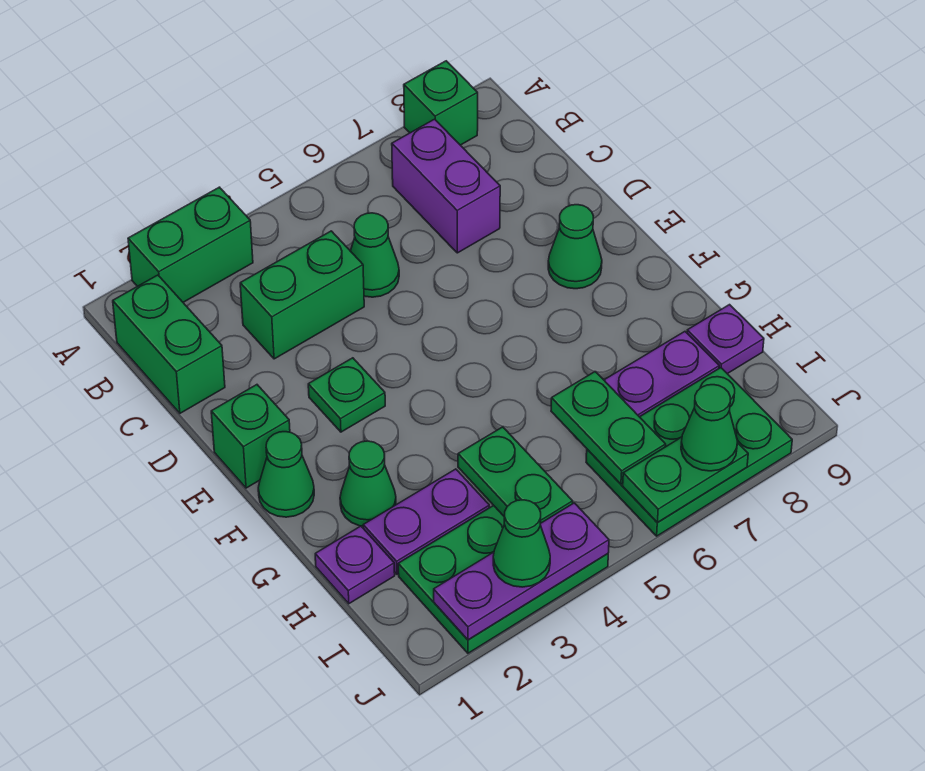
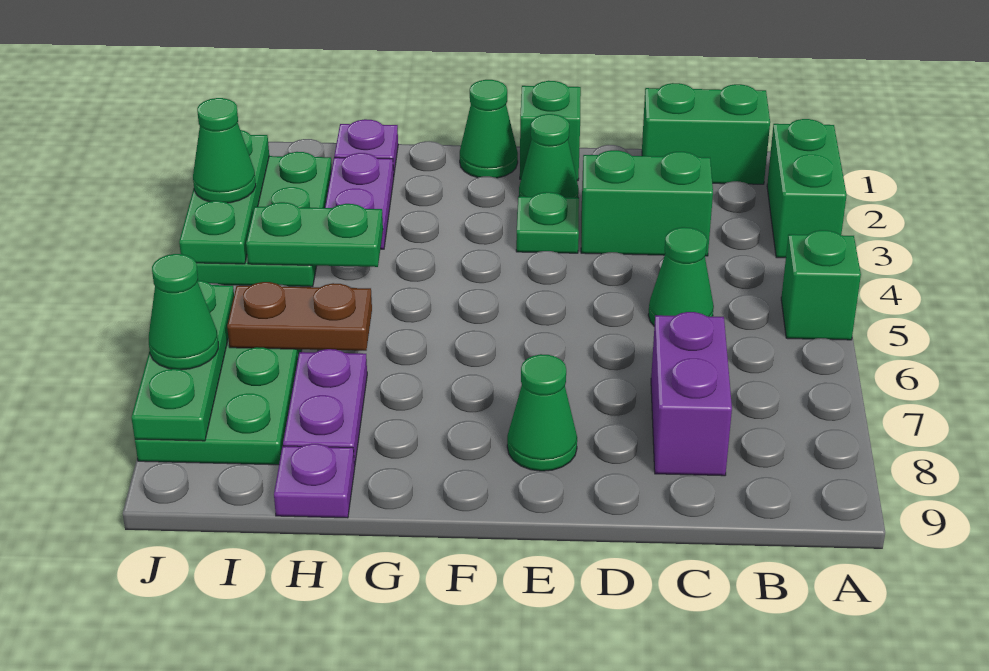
green 1x1 brick [404,61,478,145] -> green 1x1 brick moved to [781,230,861,340]
purple 1x2 brick [392,119,500,253] -> purple 1x2 brick turned to [651,312,732,476]
green 1x2 brick [240,231,364,359] -> green 1x2 brick turned to [581,150,713,256]
green 1x1 cone [340,441,396,526] -> green 1x1 cone moved to [519,114,579,198]
green 1x2 plate [551,372,666,484] -> brown 1x2 plate [227,282,372,351]
purple 1x3 plate [434,503,609,640] -> green 1x3 plate [179,130,269,264]
green 1x2 plate [623,437,748,522] -> green 1x3 plate [131,281,234,441]

